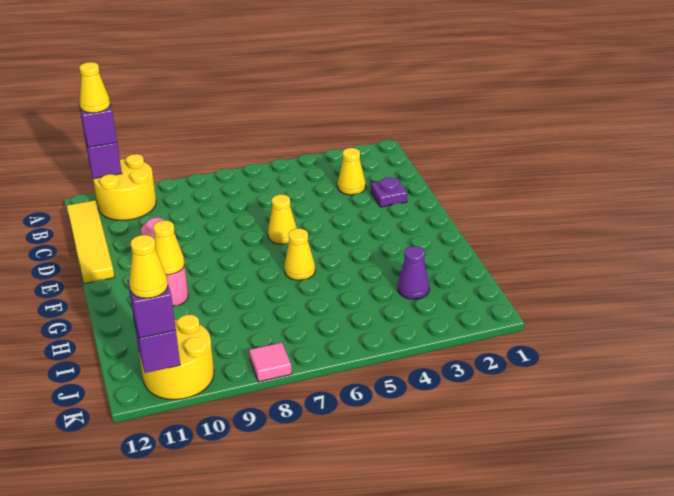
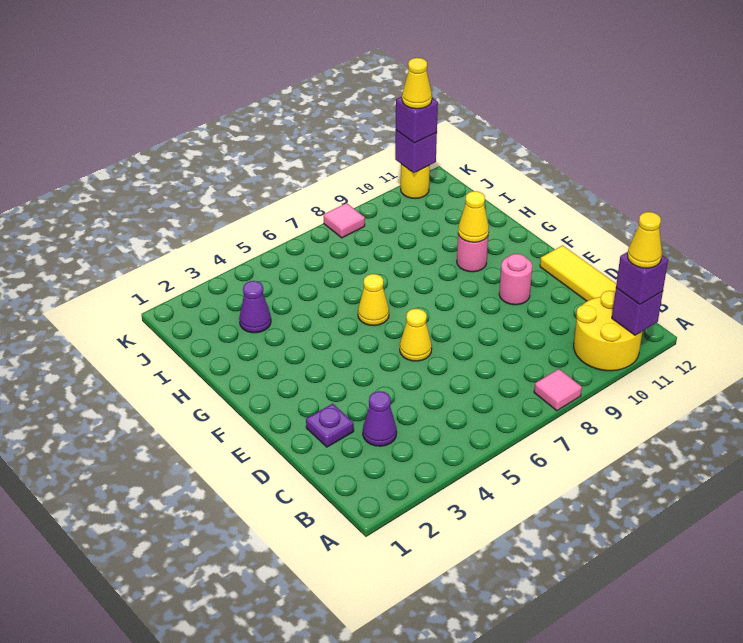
none -> pink 1x1 tile [534,369,582,411]
yellow 1x1 cone [338,148,366,195] -> purple 1x1 cone [363,391,397,446]
yellow 2x2 round brick [139,315,214,400] -> yellow 1x1 round brick [401,164,430,198]

